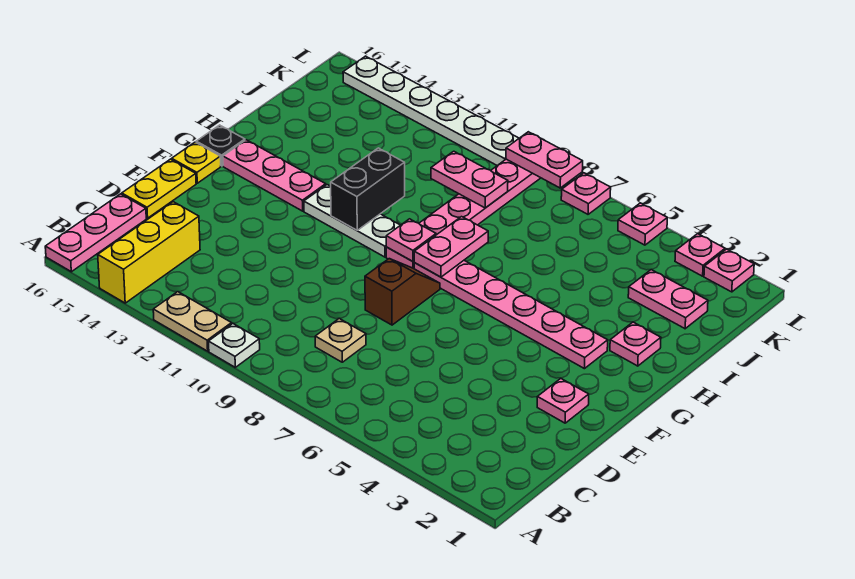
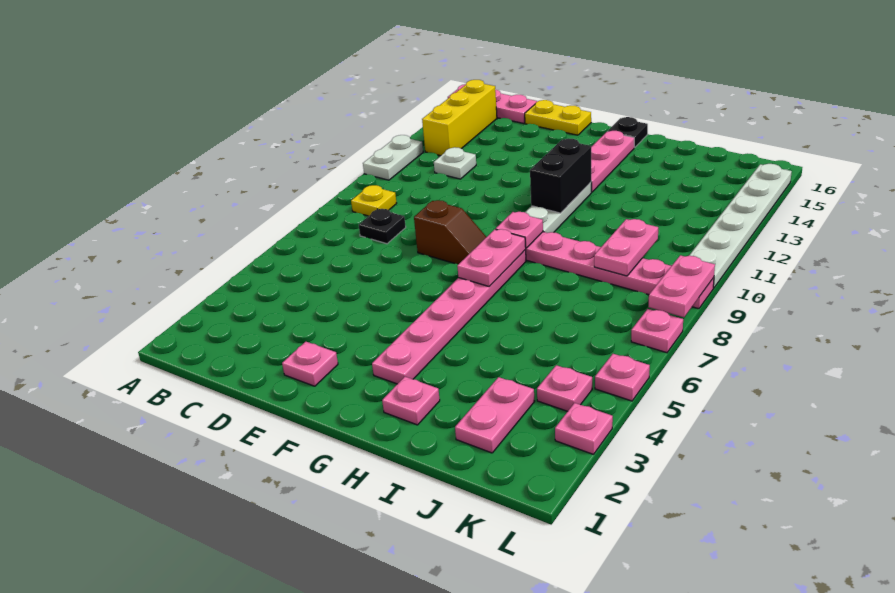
white 1x1 plate [209,324,260,367] -> white 1x1 plate moved to [434,147,476,179]
tan 1x2 plate [153,292,232,351] -> white 1x2 plate [363,135,423,180]
yellow 1x3 brick [98,202,200,303] -> yellow 1x3 brick turned to [422,80,497,156]
tan 1x1 plate [315,318,366,362] -> black 1x1 plate [359,209,406,244]
yellow 1x1 plate [172,142,221,183] -> yellow 1x1 plate moved to [351,185,397,216]
pink 1x2 plate [414,217,488,277] -> pink 1x2 plate turned to [457,229,526,286]
black 1x2 brick [331,148,405,230] -> black 1x2 brick turned to [530,138,591,213]
pink 1x1 plate [704,249,754,292] -> pink 1x1 plate moved to [537,365,592,411]

